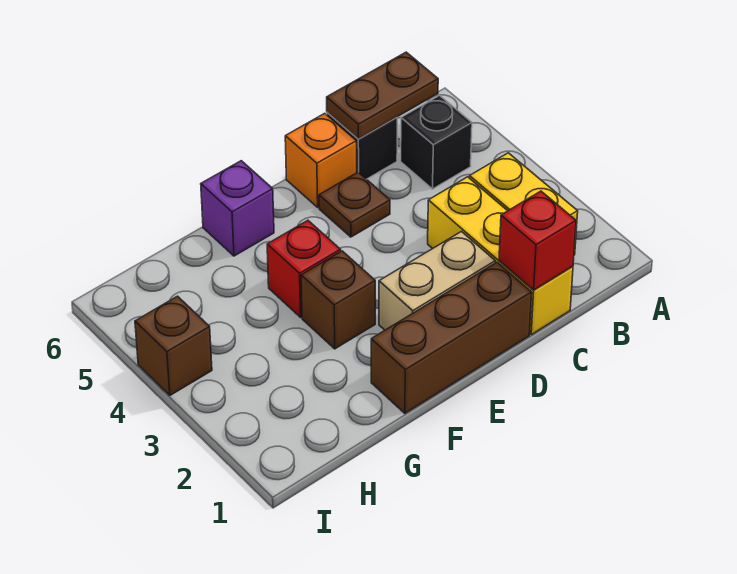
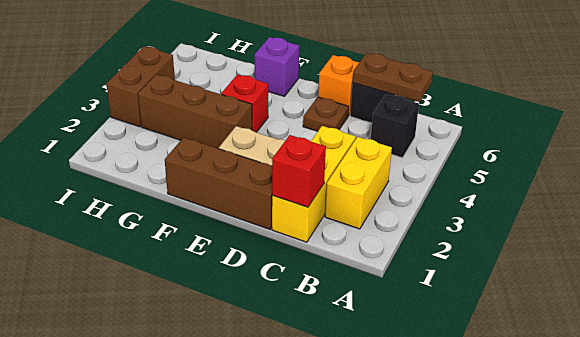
brown 1x1 brick [301,251,375,349] -> brown 1x3 brick [138,75,252,149]
brown 1x1 brick [135,296,212,395] -> brown 1x2 brick [107,46,175,127]

